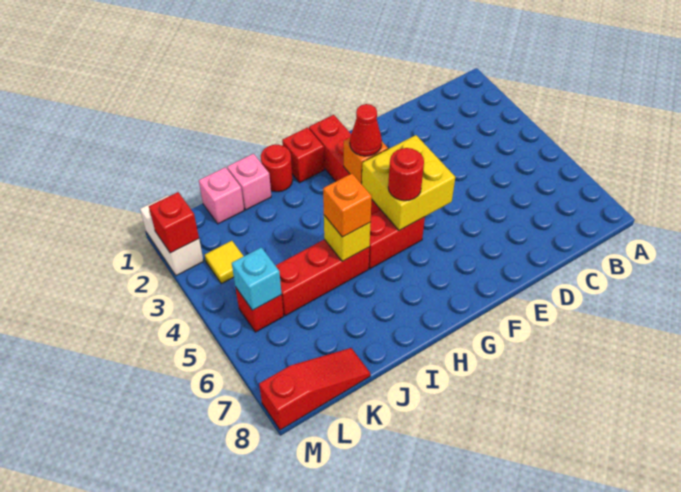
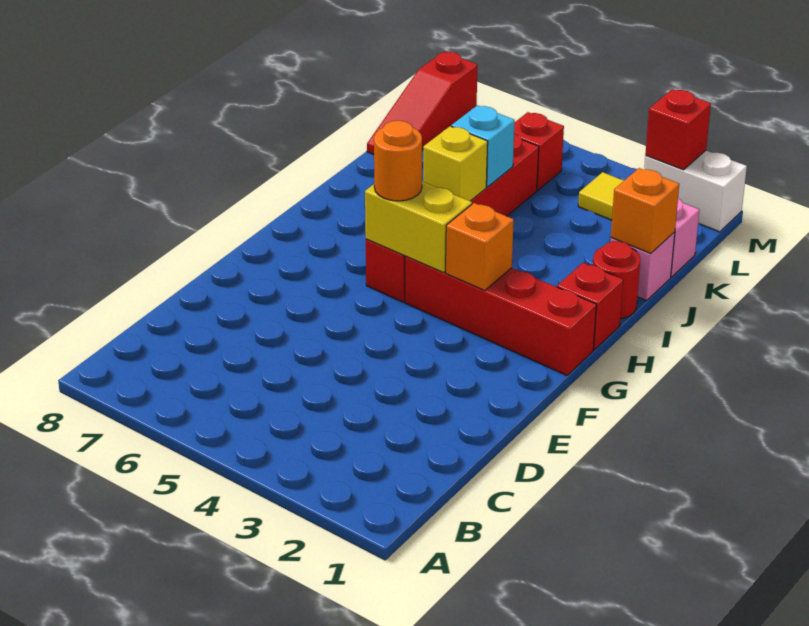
yellow 2x2 brick [362,135,455,230] -> yellow 1x2 brick [365,181,472,273]
red 1x1 cone [350,104,382,156] -> none
red 1x1 round brick [388,148,424,201] -> orange 1x1 round brick [374,121,422,201]
orange 1x1 brick [323,174,372,237] -> orange 1x1 brick moved to [611,168,679,253]
cyan 1x1 brick [232,247,282,310] -> cyan 1x1 brick moved to [451,105,515,187]

